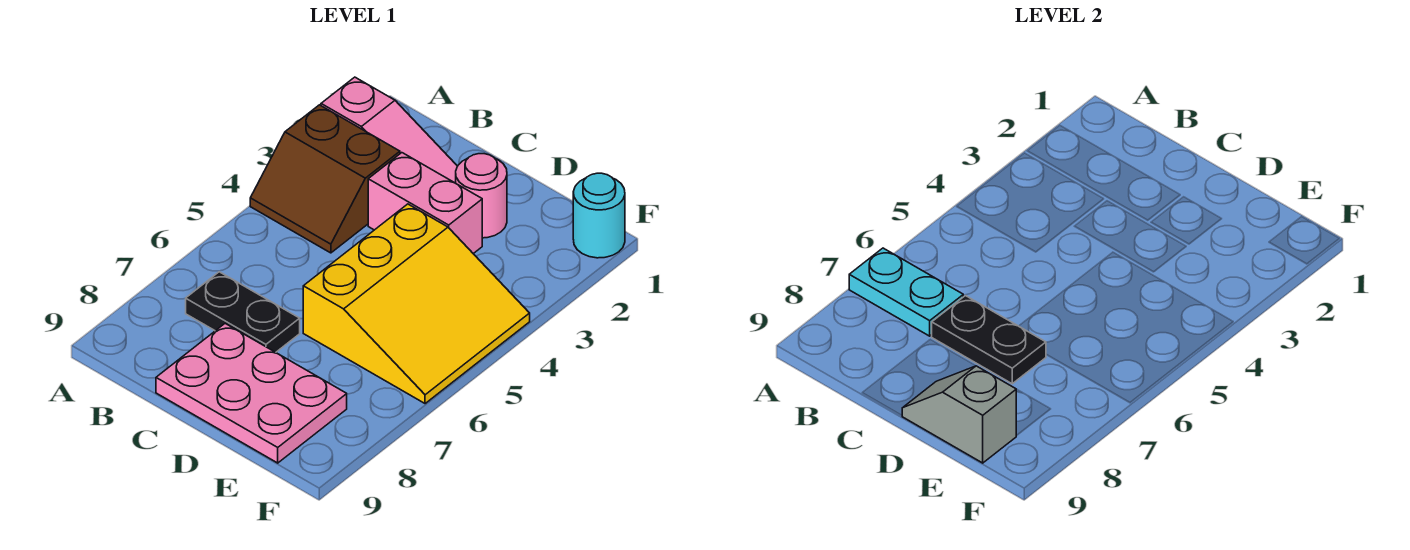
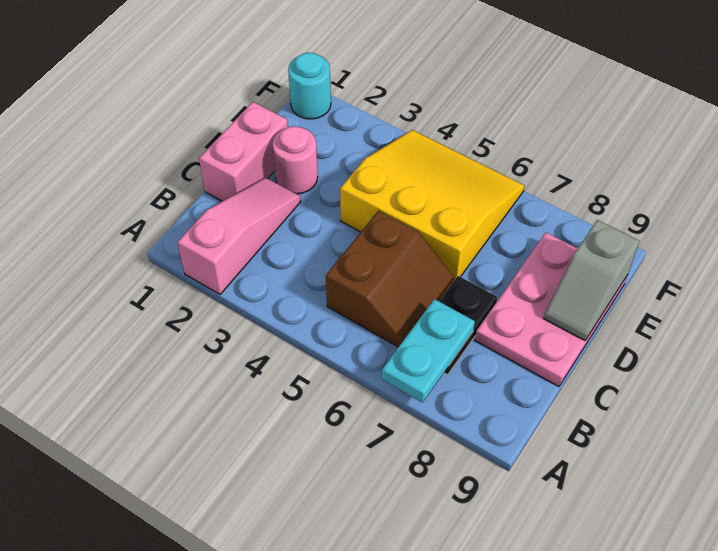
brown 2x2 slope [250,105,400,253] -> brown 2x2 slope moved to [326,211,455,347]
pink 1x2 brick [368,153,482,254] -> pink 1x2 brick moved to [199,102,288,201]
black 1x2 plate [931,296,1046,384] -> none

